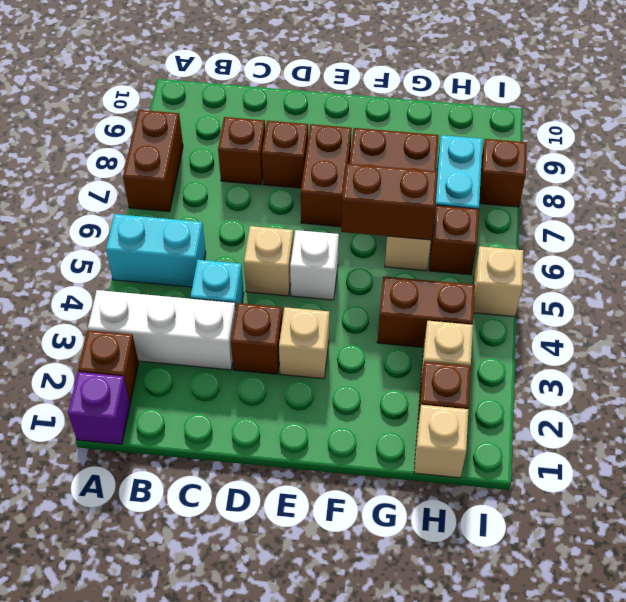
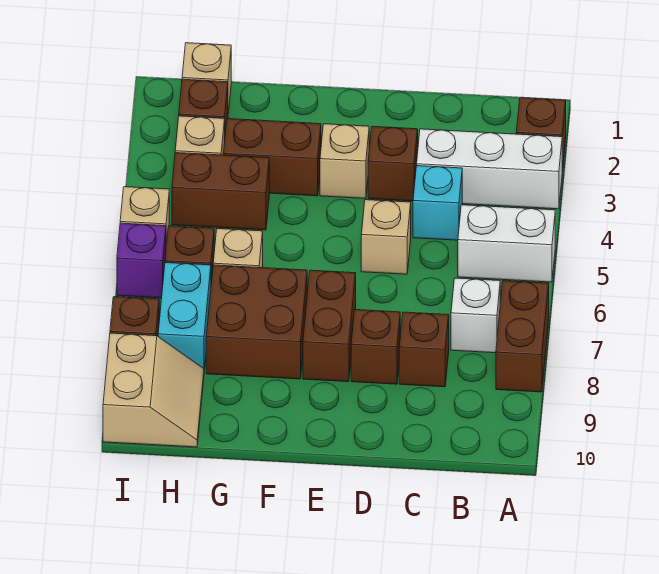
purple 1x1 brick [68,372,130,444] -> purple 1x1 brick moved to [117,223,166,298]
cyan 1x2 brick [106,214,206,287] -> white 1x2 brick [458,205,555,282]
white 1x1 brick [290,230,339,300] -> white 1x1 brick moved to [451,278,500,353]
brown 1x2 brick [341,164,438,240] -> brown 1x2 brick moved to [224,119,321,196]
none -> tan 2x2 slope [103,333,204,447]

